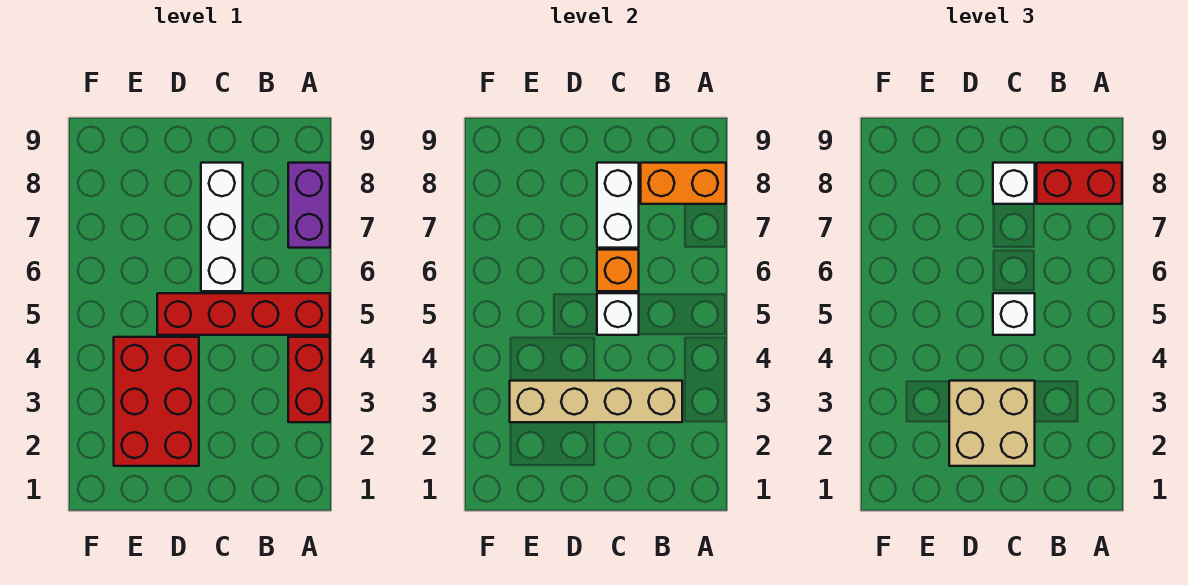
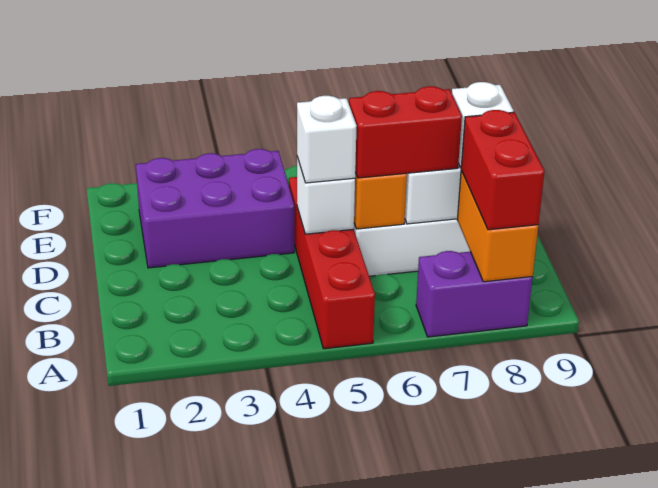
red 1x2 brick [288,337,330,422] -> red 1x2 brick moved to [349,86,462,178]
tan 1x4 brick [510,381,682,422] -> none
tan 2x2 brick [949,381,1035,466] -> none
red 2x3 brick [114,337,199,466] -> purple 2x3 brick [136,149,294,268]

